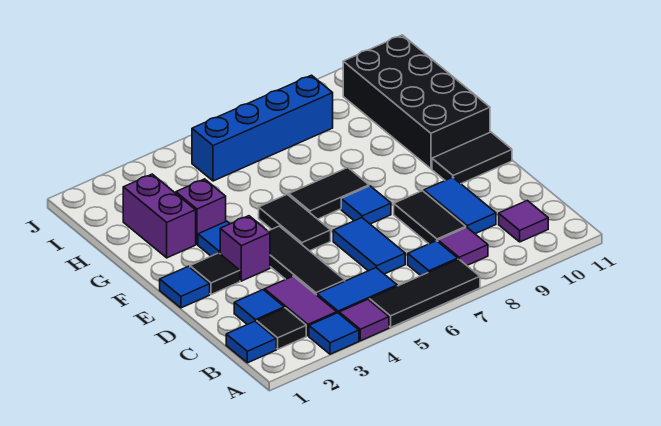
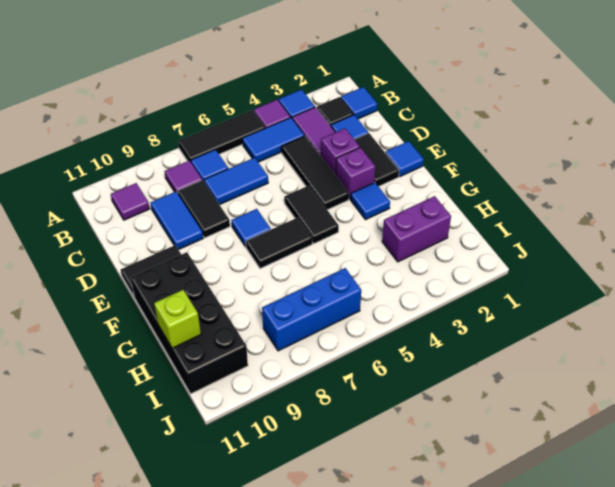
blue 1x2 tile [333,218,405,274] -> blue 1x2 tile turned to [204,158,268,205]
black 1x1 tile [190,253,240,294] -> black 1x2 tile [354,133,399,187]
purple 1x2 brick [123,174,196,258] -> purple 1x2 brick turned to [382,196,451,262]
purple 1x1 brick [176,179,226,244] -> purple 1x1 brick moved to [321,128,360,175]
none -> lime 1x1 brick [154,290,201,348]
blue 1x4 brick [192,75,333,181] -> blue 1x3 brick [262,268,361,351]

